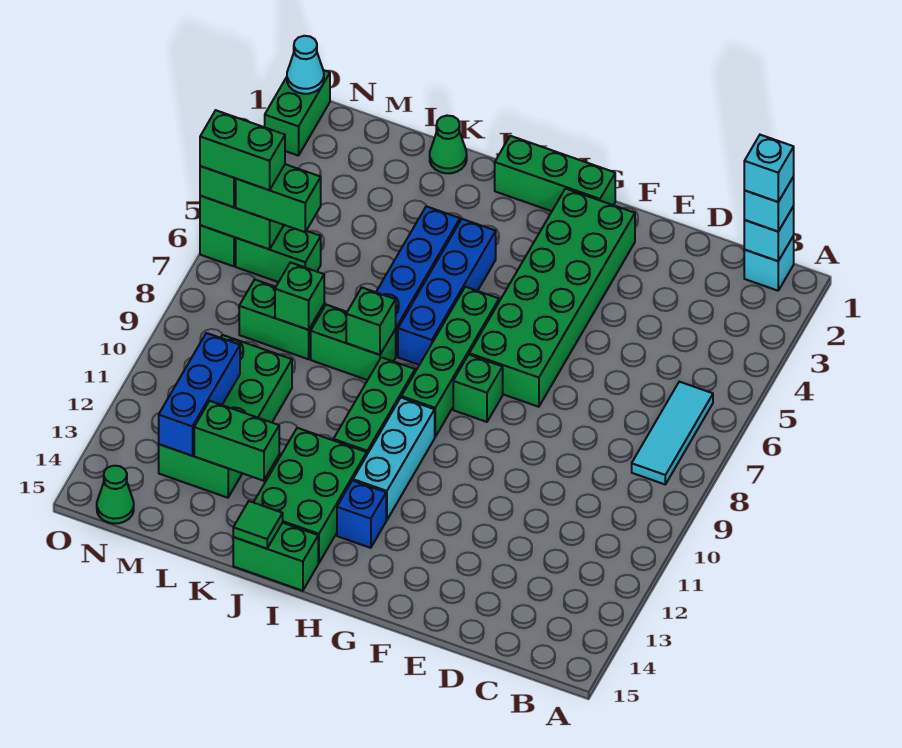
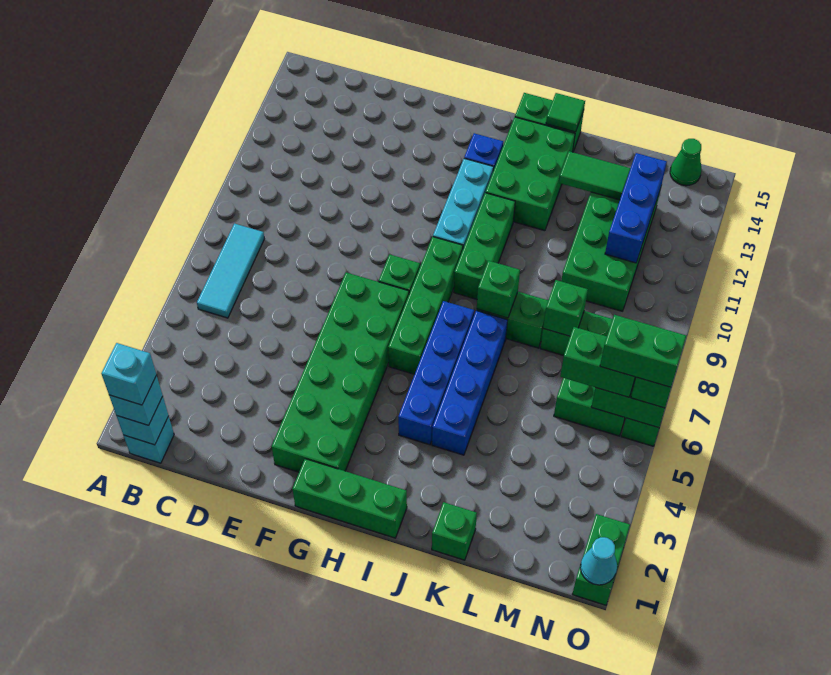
green 1x1 cone [430,116,467,173] -> green 1x1 brick [432,502,477,560]
green 1x2 brick [194,401,279,481] -> green 1x2 tile [559,151,631,200]

